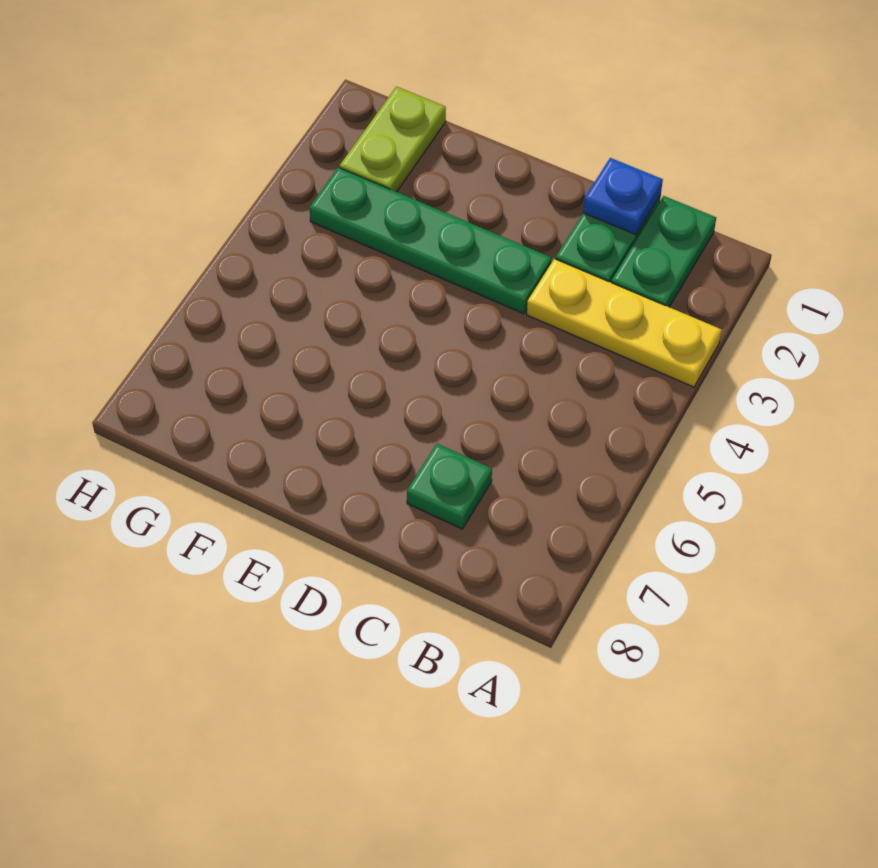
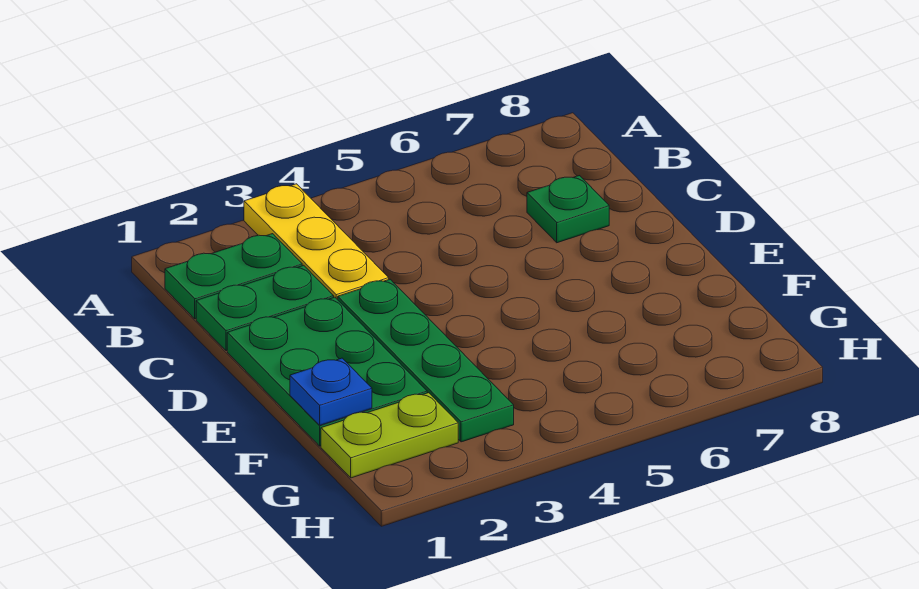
blue 1x1 plate [583,158,663,235] -> blue 1x1 plate moved to [290,358,372,425]
none -> green 2x3 plate [227,297,427,446]

